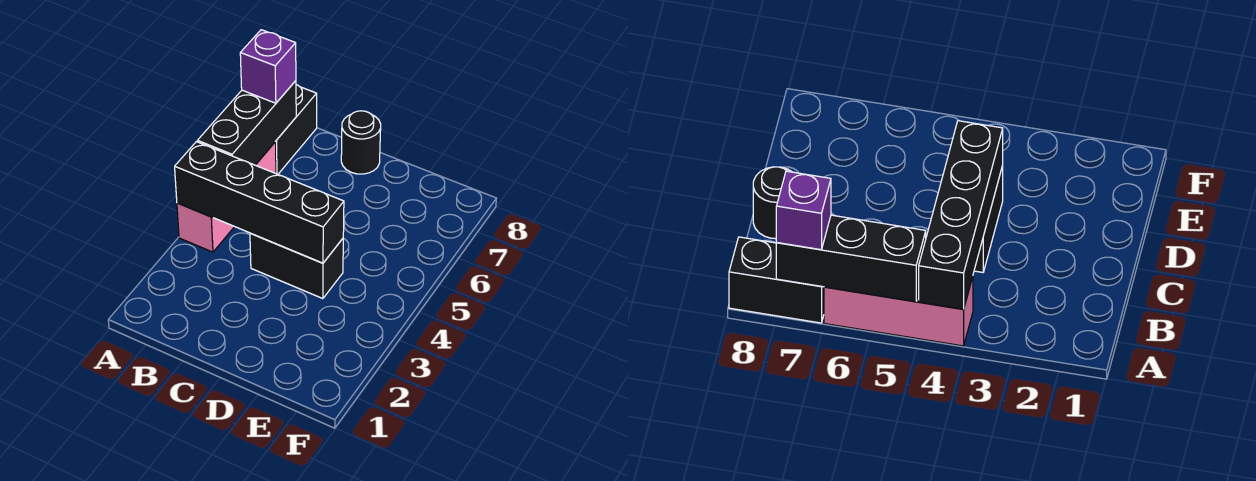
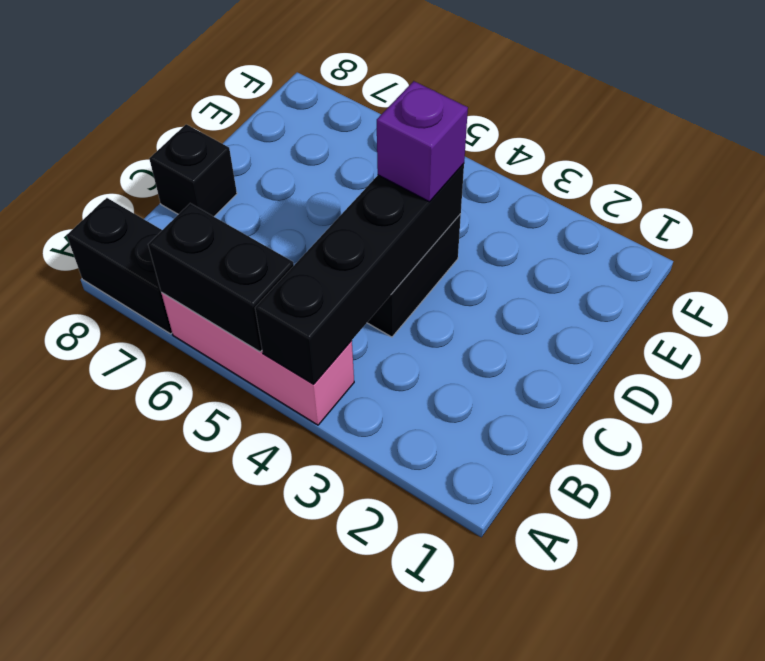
black 1x3 brick [197,81,296,165] -> black 1x2 brick [148,203,294,352]
purple 1x1 brick [240,30,296,103] -> purple 1x1 brick moved to [377,81,468,202]
black 1x1 round brick [341,111,381,174] -> black 1x1 brick [149,124,237,216]

